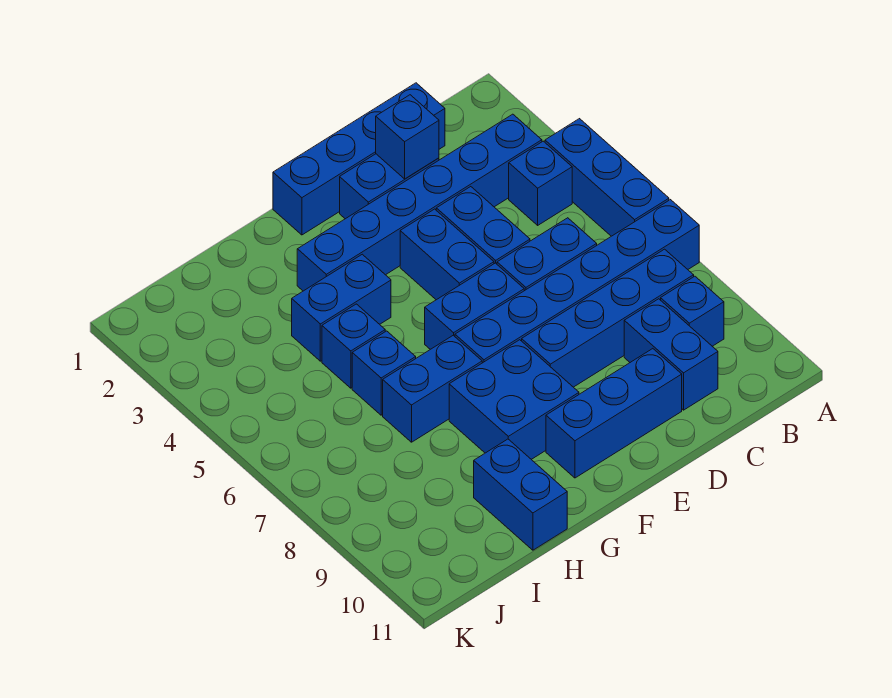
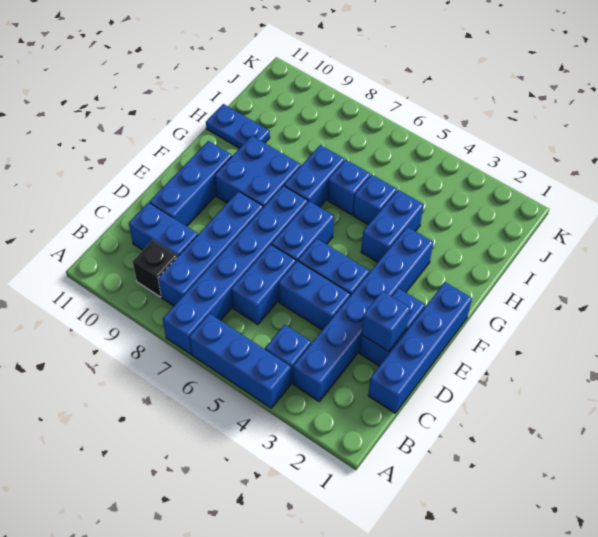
blue 1x1 brick [661,276,724,346] -> black 1x1 brick [133,240,177,297]
blue 1x2 brick [474,439,567,550] -> blue 1x2 plate [206,104,270,148]

